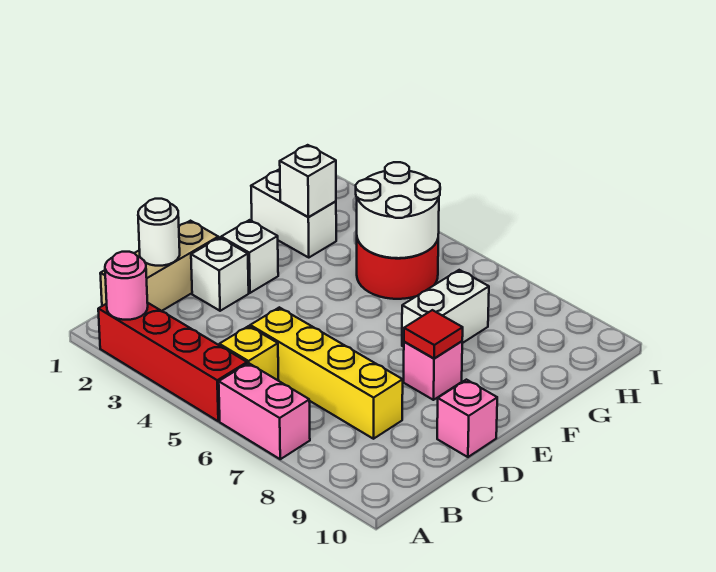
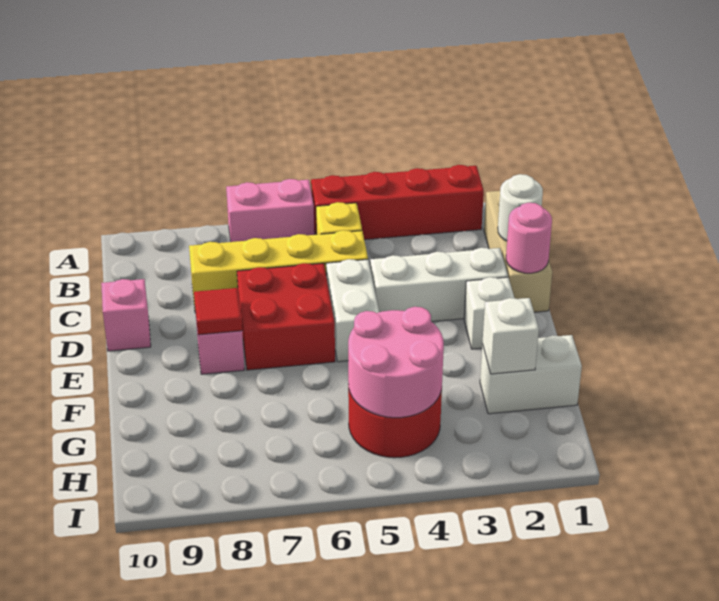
pink 1x1 round brick [105,252,148,320] -> pink 1x1 round brick moved to [506,203,552,273]
white 1x1 brick [191,238,249,311] -> white 1x3 brick [370,248,508,322]
none -> red 2x2 brick [237,263,335,370]
white 1x2 brick [402,270,489,347] -> white 1x2 brick moved to [326,259,379,362]
white 2x2 round brick [356,162,440,258] -> pink 2x2 round brick [348,307,444,418]

